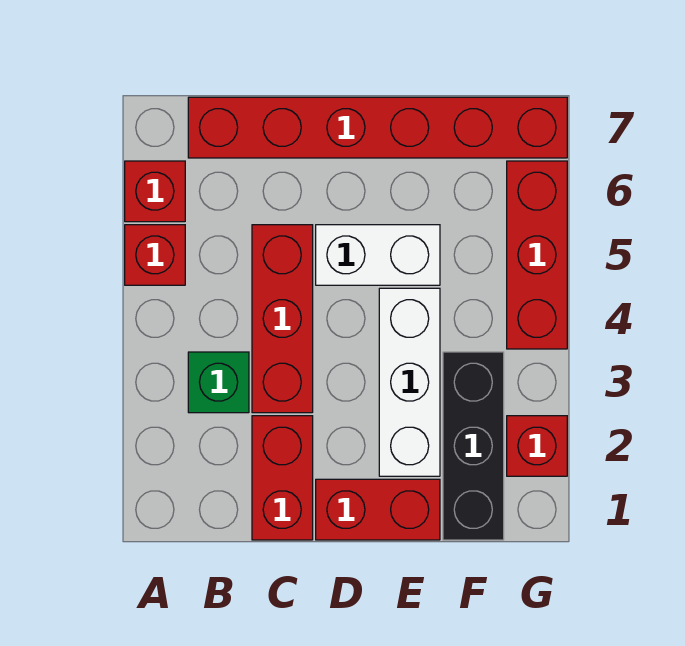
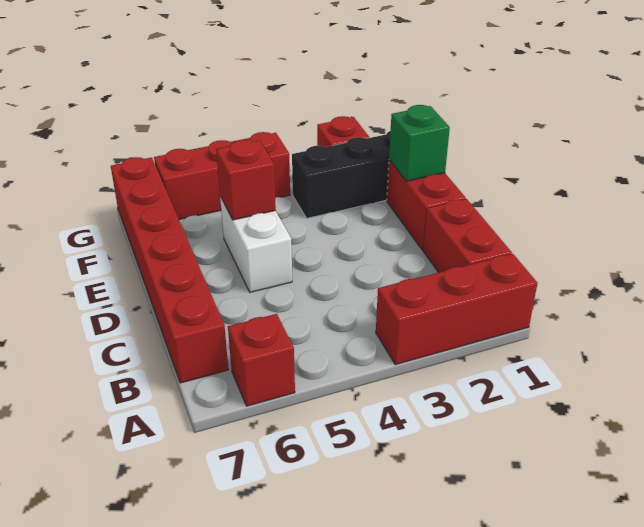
red 1x1 brick [125,225,185,285] -> red 1x1 brick moved to [216,140,276,220]
green 1x1 brick [188,352,249,413] -> green 1x1 brick moved to [389,105,450,181]
red 1x2 brick [252,416,313,540] -> red 1x2 brick turned to [423,199,512,272]
red 1x3 brick [252,225,313,413] -> red 1x3 brick moved to [376,254,538,365]
white 1x3 brick [379,288,440,476] -> none

